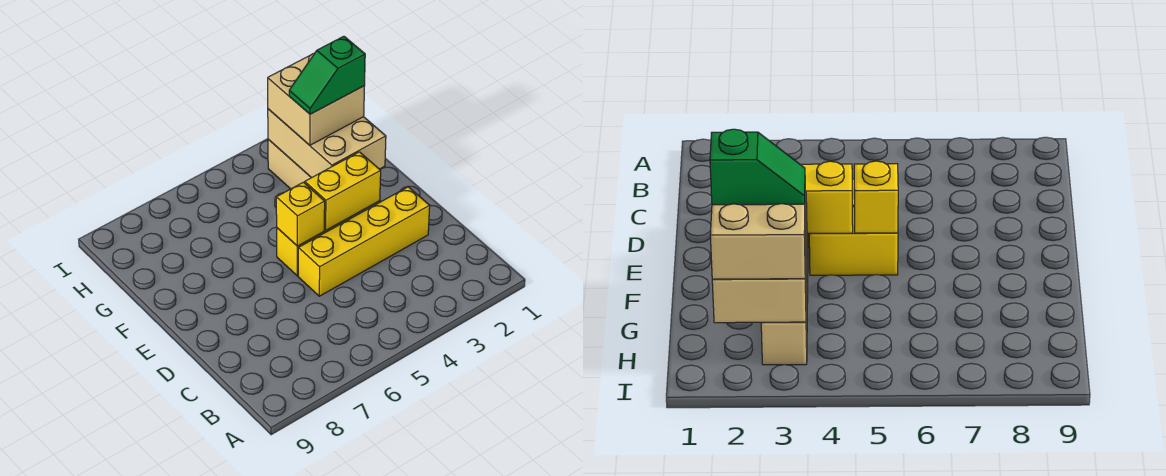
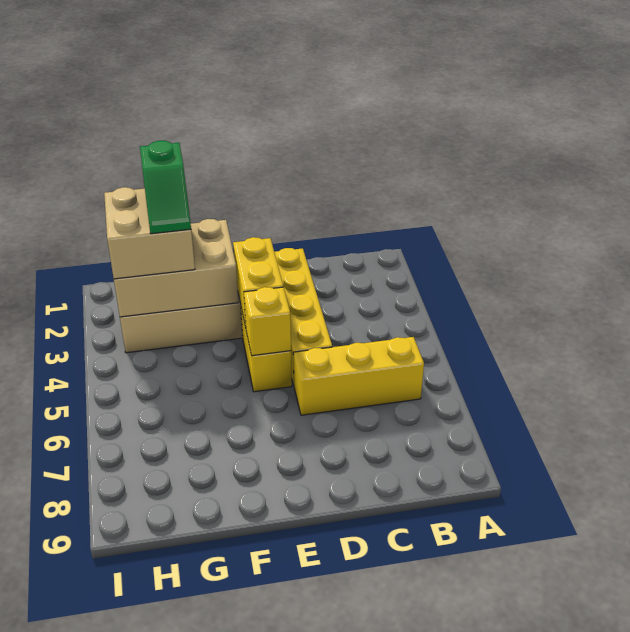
none -> yellow 1x3 brick [293,337,424,415]

